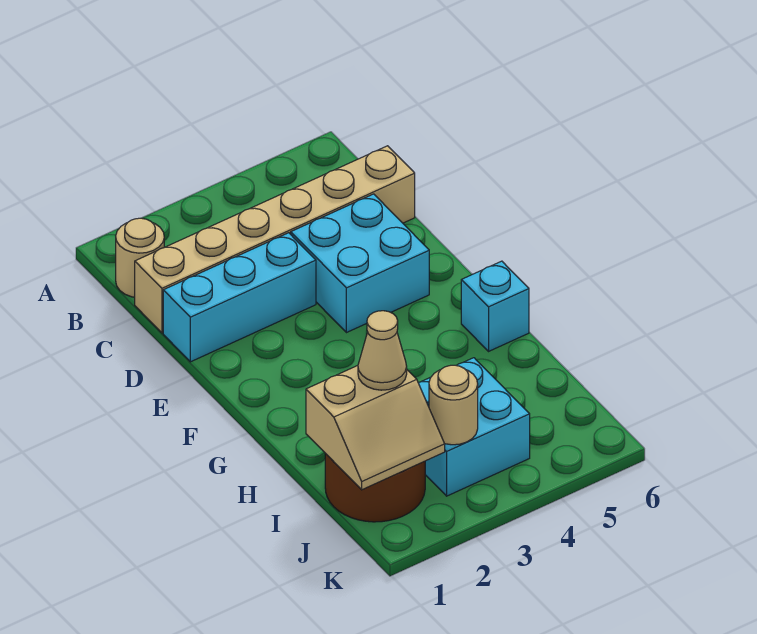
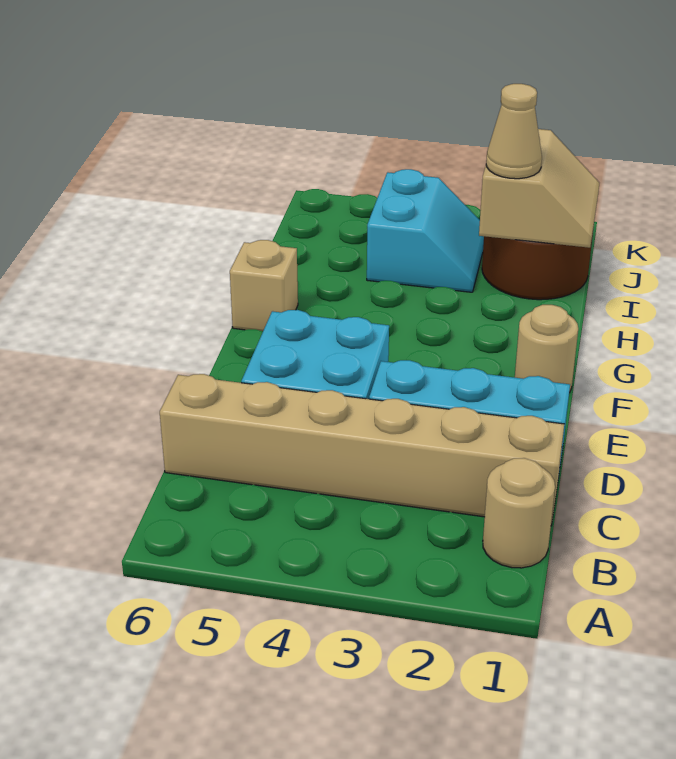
cyan 1x1 brick [461,261,529,351] -> tan 1x1 brick [230,240,298,331]
tan 2x2 slope [306,366,445,490] -> tan 2x2 slope turned to [479,129,599,248]
cyan 2x2 brick [419,358,530,496] -> cyan 2x2 slope [367,169,484,292]
tan 1x1 round brick [429,365,478,445] -> tan 1x1 round brick moved to [515,305,578,393]

